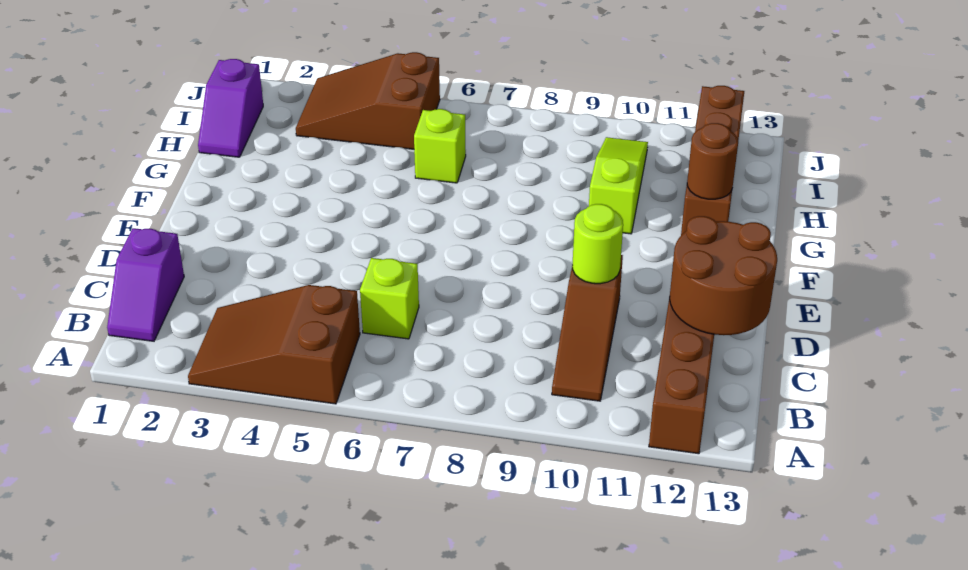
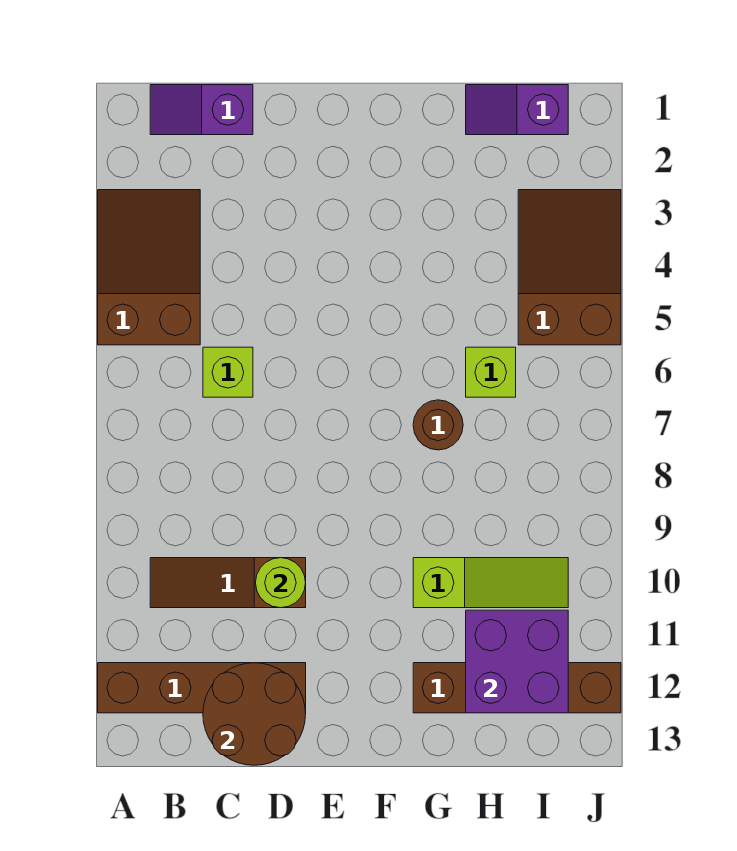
brown 1x1 round brick [687,123,738,199] -> brown 1x1 round brick moved to [413,400,463,450]
none -> purple 2x2 brick [466,610,568,713]

